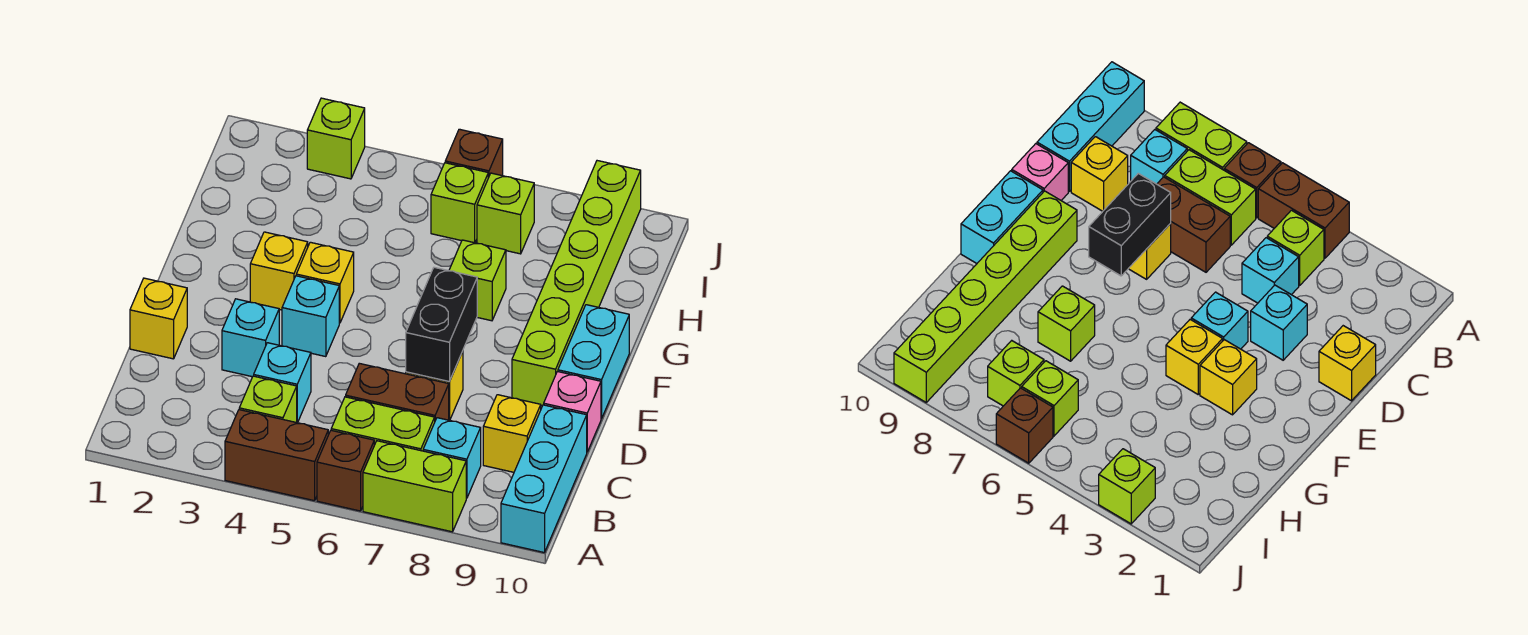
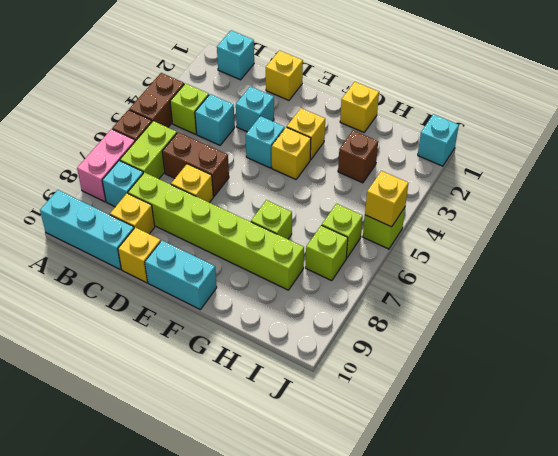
lime 1x2 brick [363,441,466,532] -> pink 1x2 brick [77,129,135,202]
none -> cyan 1x1 brick [217,30,254,80]
brown 1x2 brick [346,363,449,420] -> brown 1x2 brick turned to [162,132,229,196]
black 1x2 brick [406,267,477,382] -> none
pink 1x1 brick [544,372,601,452] -> yellow 1x1 brick [118,227,161,283]
lime 1x6 brick [512,161,641,406] -> lime 1x6 brick moved to [128,172,304,290]
none -> yellow 1x1 brick [340,82,379,132]
none -> cyan 1x1 brick [418,114,459,166]
lime 1x1 brick [307,98,365,179] -> lime 1x1 brick moved to [363,208,405,249]
none -> yellow 1x1 brick [365,171,408,227]
brown 1x1 brick [445,129,503,178] -> brown 1x1 brick moved to [338,130,378,183]

